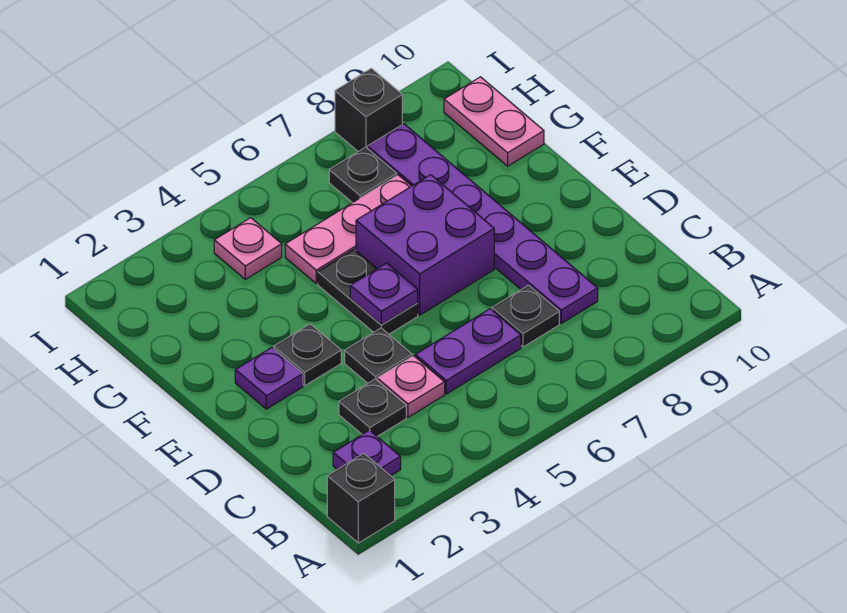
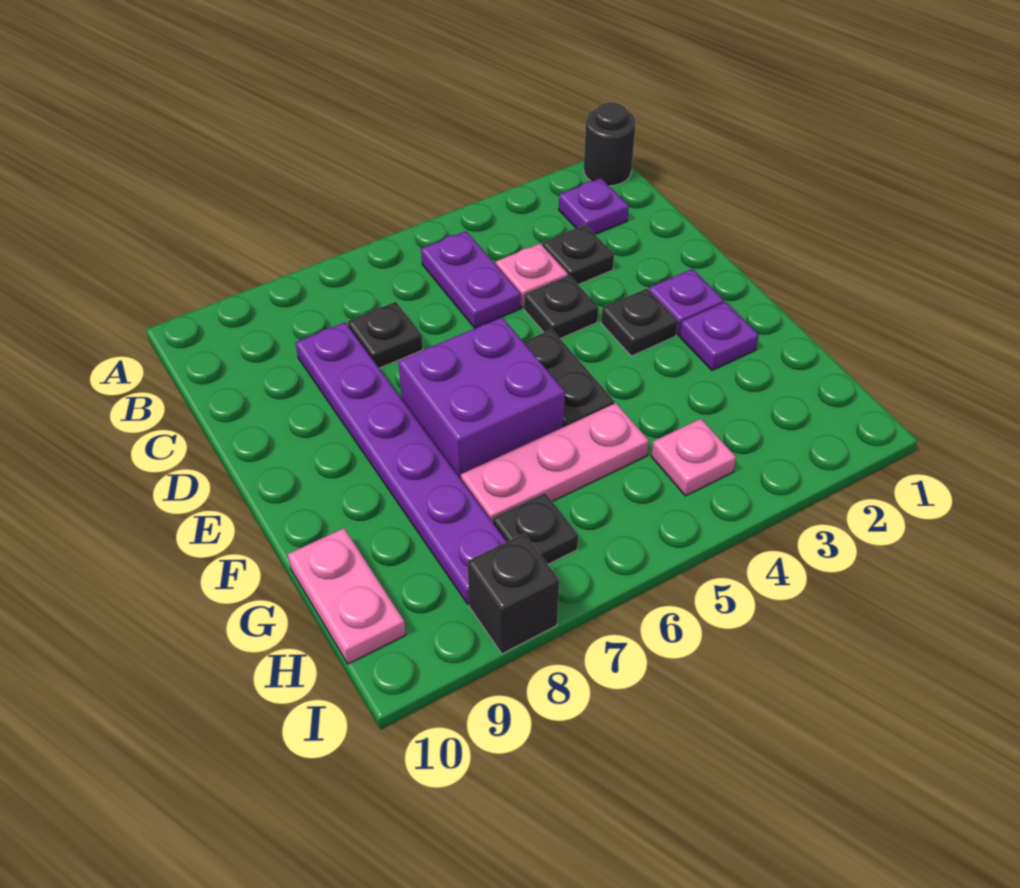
black 1x1 brick [327,453,395,543] -> black 1x1 round brick [584,103,636,186]
purple 1x2 plate [415,309,521,394] -> purple 1x2 plate turned to [421,231,521,328]
purple 1x1 plate [350,263,418,325] -> purple 1x1 plate moved to [680,302,759,370]

